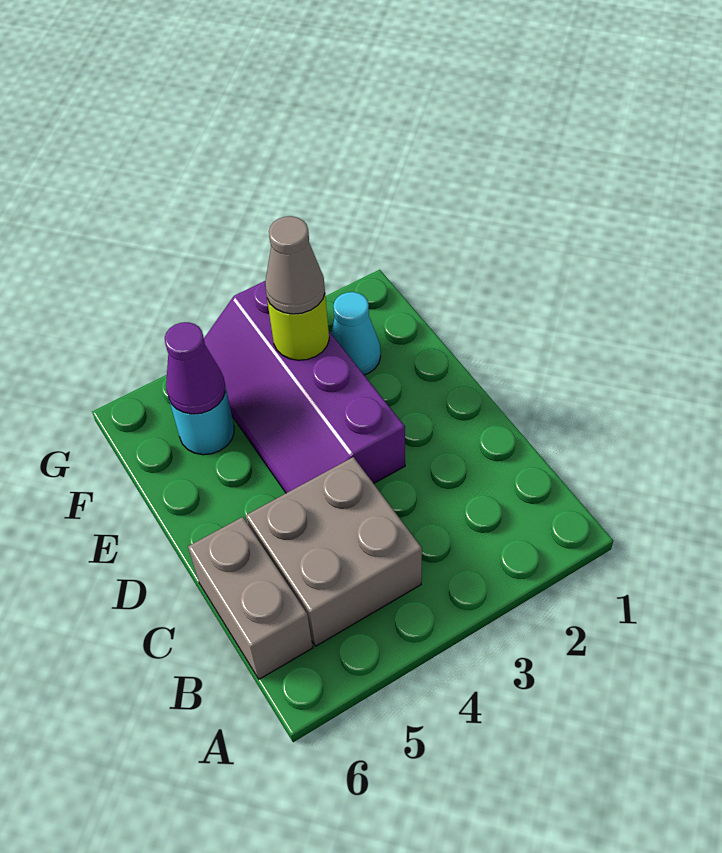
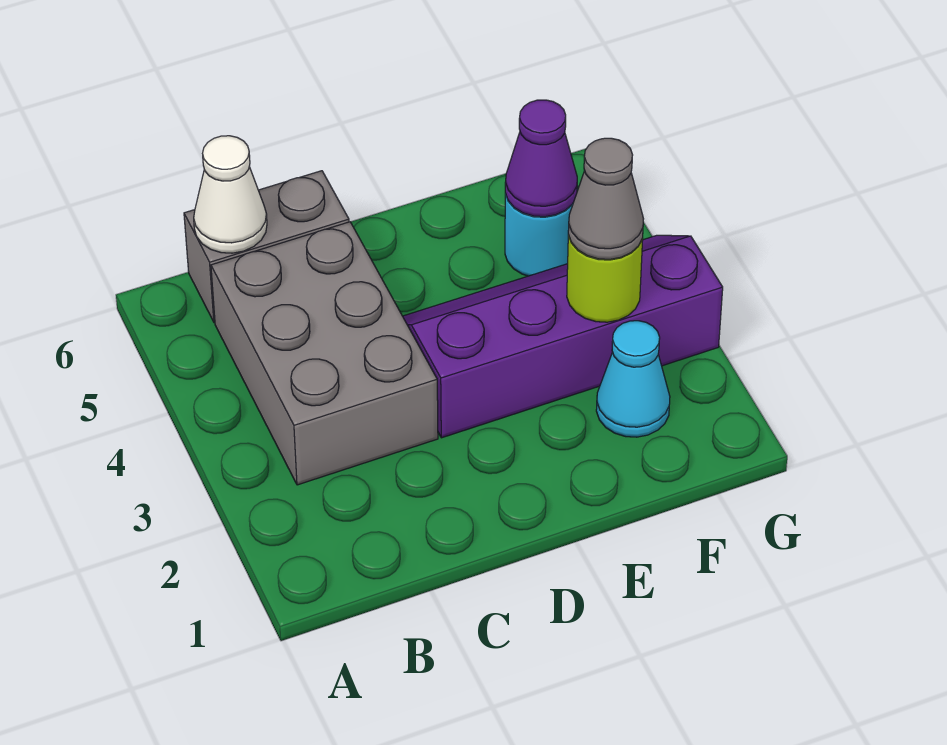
grey 2x2 brick [246,457,422,646] -> grey 2x3 brick [211,222,438,485]
none -> white 1x1 cone [194,136,267,253]

